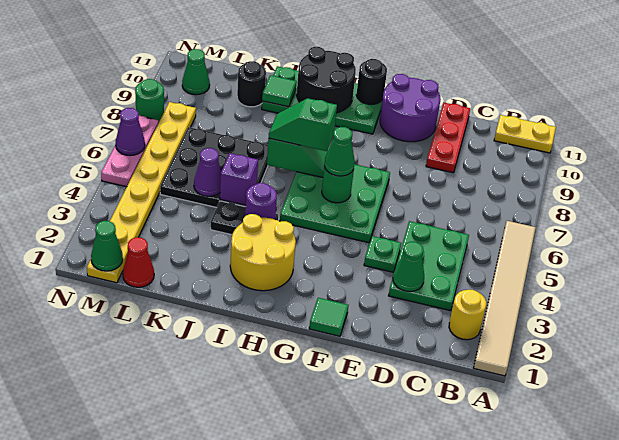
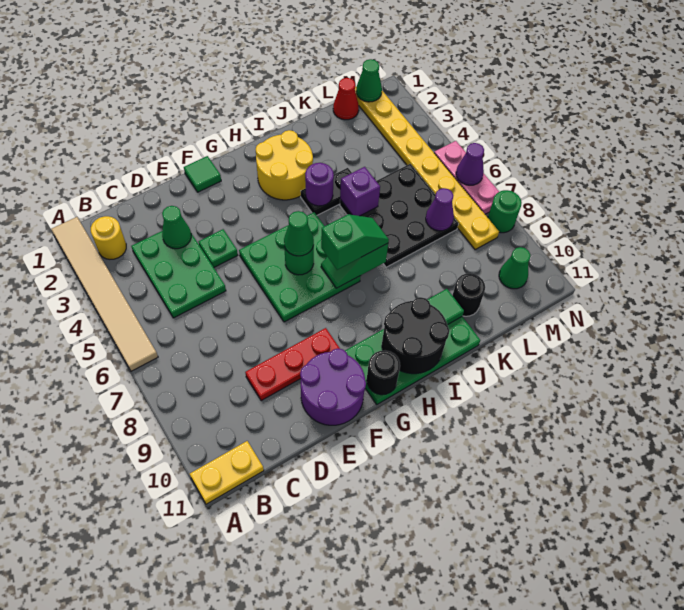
red 1x3 plate [426,103,470,173] -> red 1x3 plate turned to [245,328,340,401]
purple 1x1 cone [194,148,221,196] -> purple 1x1 cone moved to [426,188,454,231]

